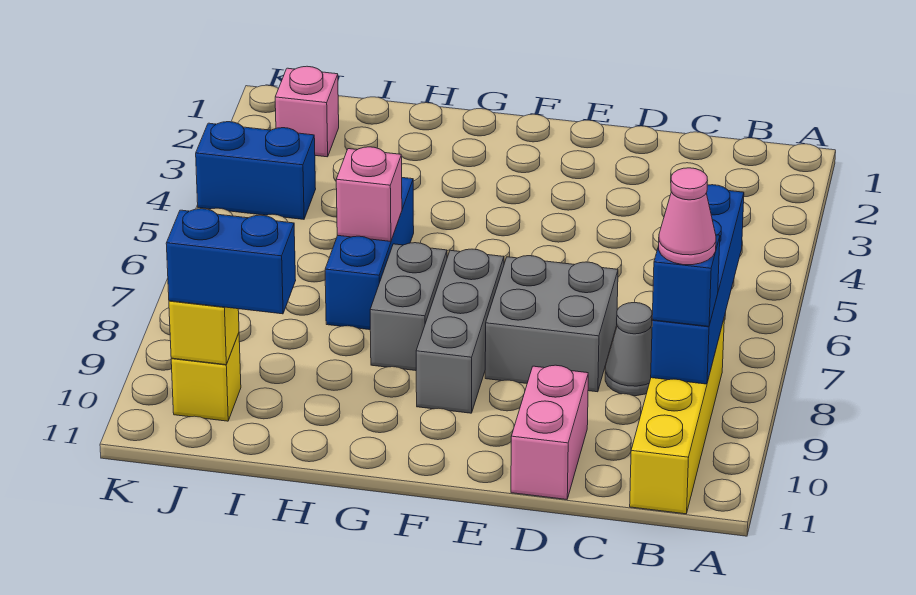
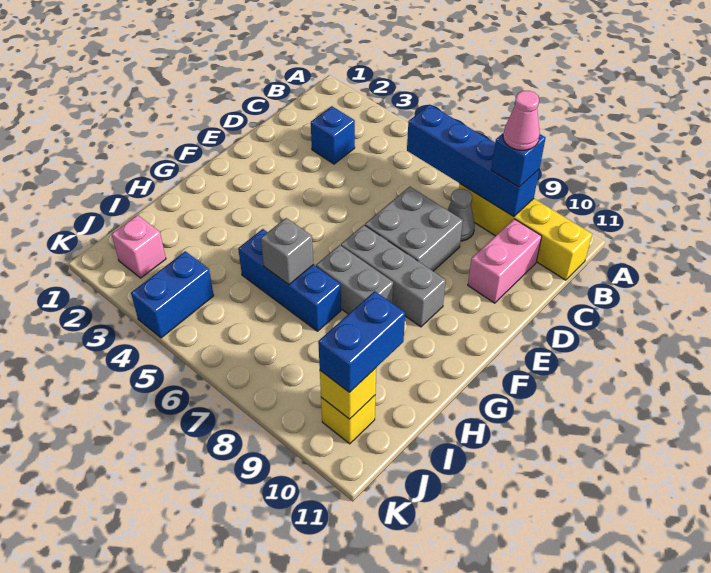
none -> blue 1x1 brick [311,106,355,164]
pink 1x2 brick [511,365,588,499] -> pink 1x2 brick turned to [468,219,542,303]
pink 1x1 brick [336,147,402,241] -> grey 1x1 brick [261,218,313,285]

